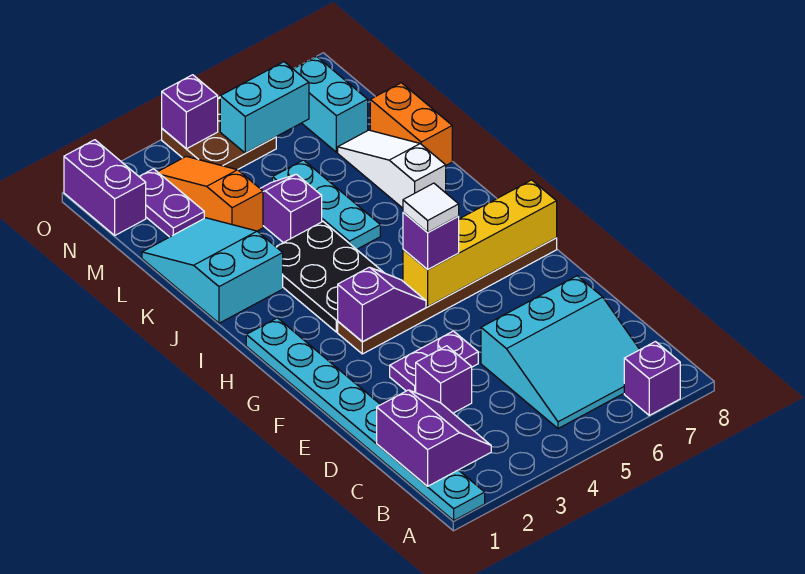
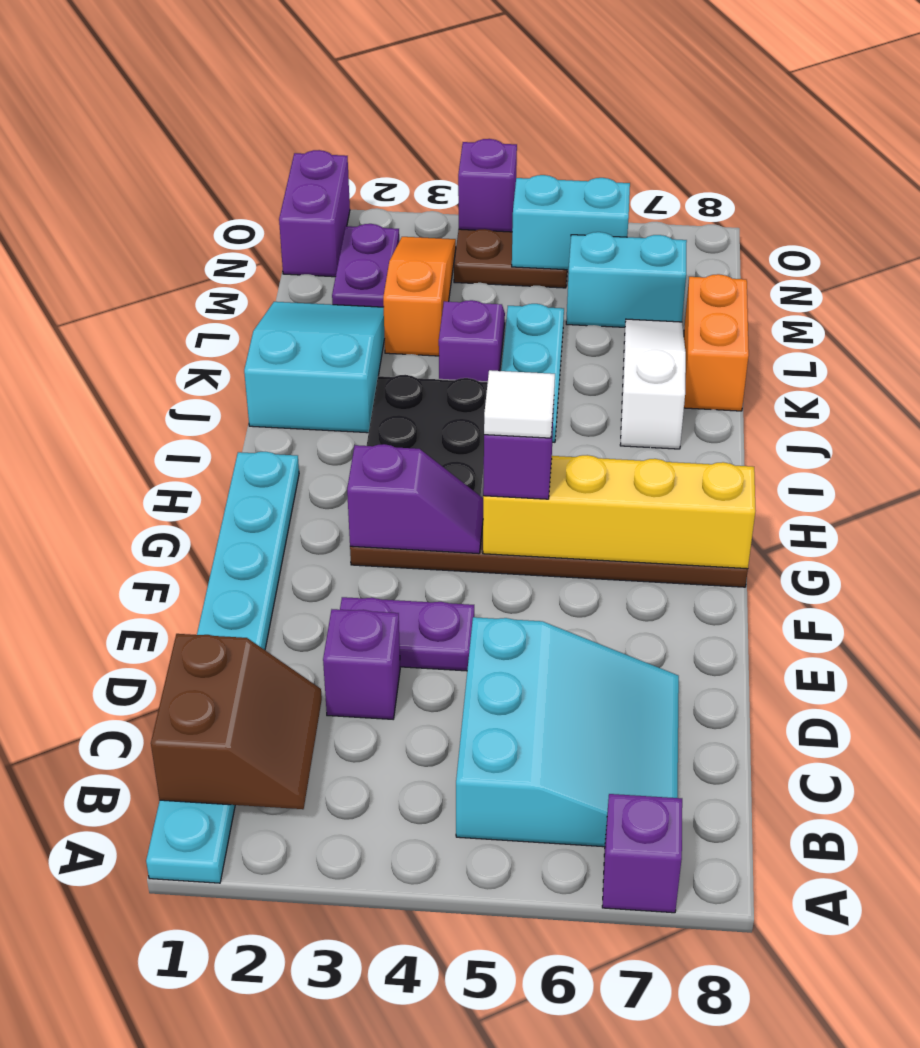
purple 2x2 slope [377,390,491,486] -> brown 2x2 slope [151,634,322,809]
cyan 3x3 slope [481,276,640,429] -> cyan 3x3 slope turned to [456,617,679,847]
cyan 1x2 brick [294,56,368,152] -> cyan 1x2 brick turned to [566,232,687,327]

